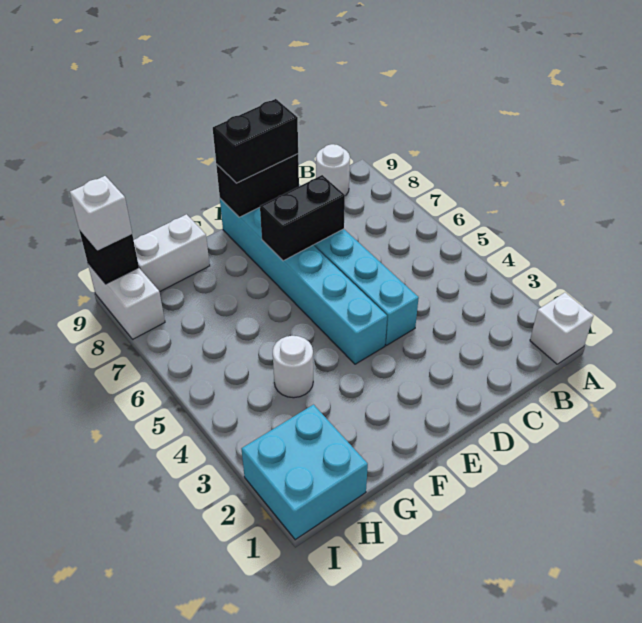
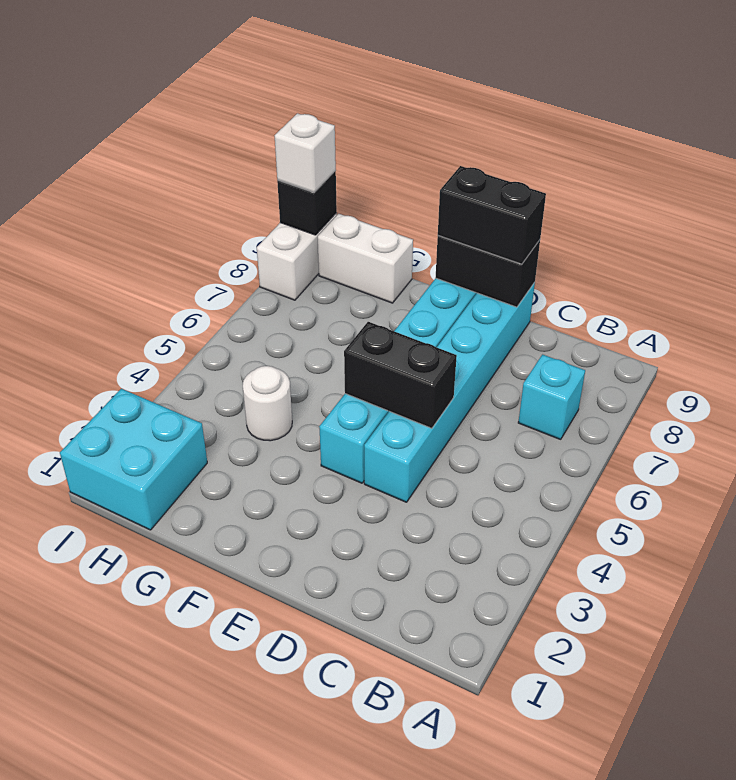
white 1x1 brick [530,293,593,364] -> none
none -> cyan 1x1 brick [518,355,585,439]
white 1x1 round brick [316,144,350,196] -> none
black 1x2 brick [260,175,345,261] -> black 1x2 brick moved to [344,322,457,428]

